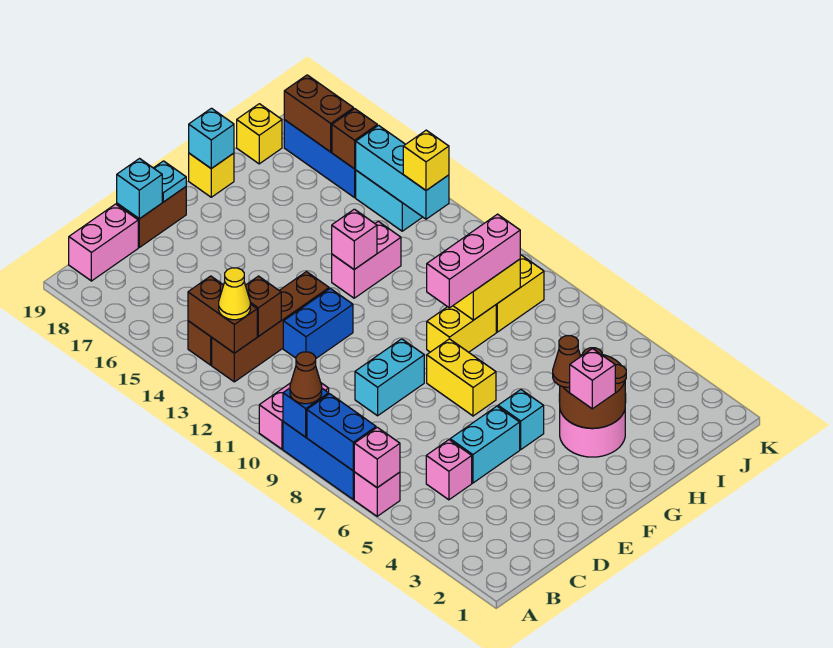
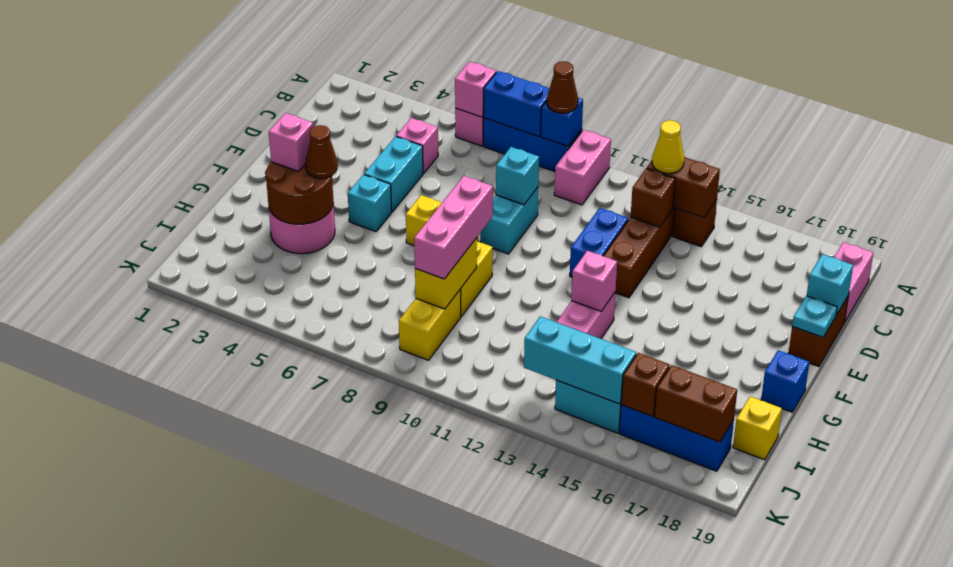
yellow 1x1 brick [189,153,234,197] -> blue 1x1 brick [761,350,809,412]
cyan 1x1 brick [189,108,234,169] -> cyan 1x1 brick moved to [496,147,539,205]
yellow 1x1 brick [403,130,449,190] -> none

